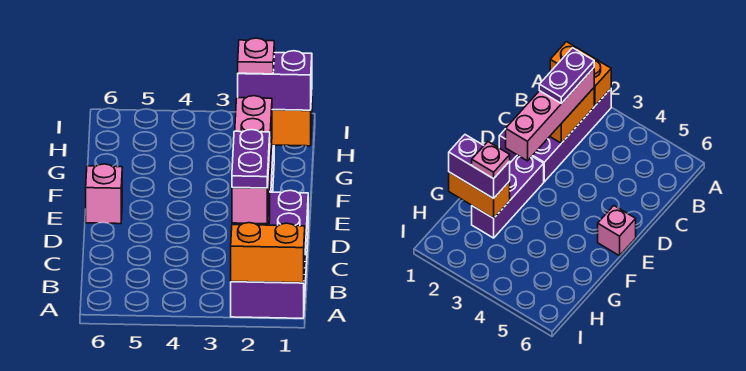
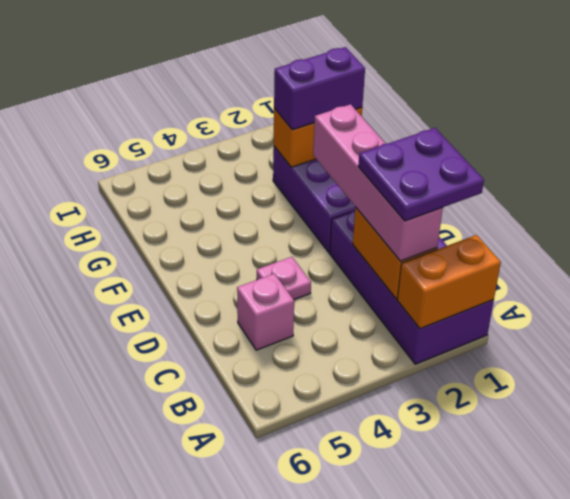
purple 1x2 plate [232,130,270,188] -> purple 2x2 plate [358,128,484,221]
pink 1x1 brick [86,164,122,224] -> pink 1x1 brick moved to [237,274,294,350]
pink 1x1 plate [238,38,274,74] -> pink 1x1 plate moved to [257,257,311,300]

